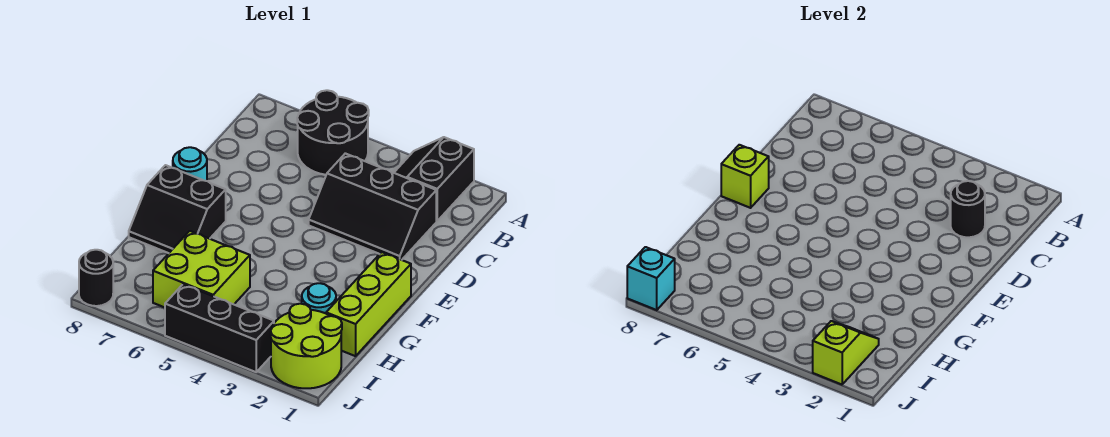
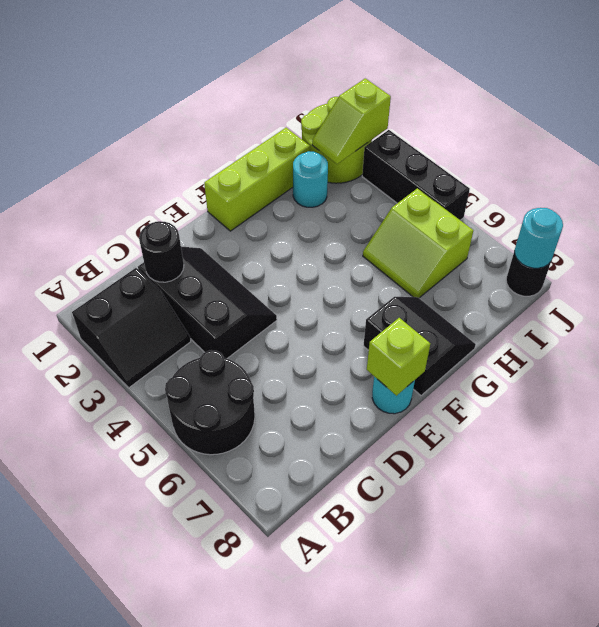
lime 2x2 brick [153,231,250,308] -> lime 2x2 slope [363,188,473,298]
cyan 1x1 brick [627,247,675,310] -> cyan 1x1 round brick [514,208,563,268]

